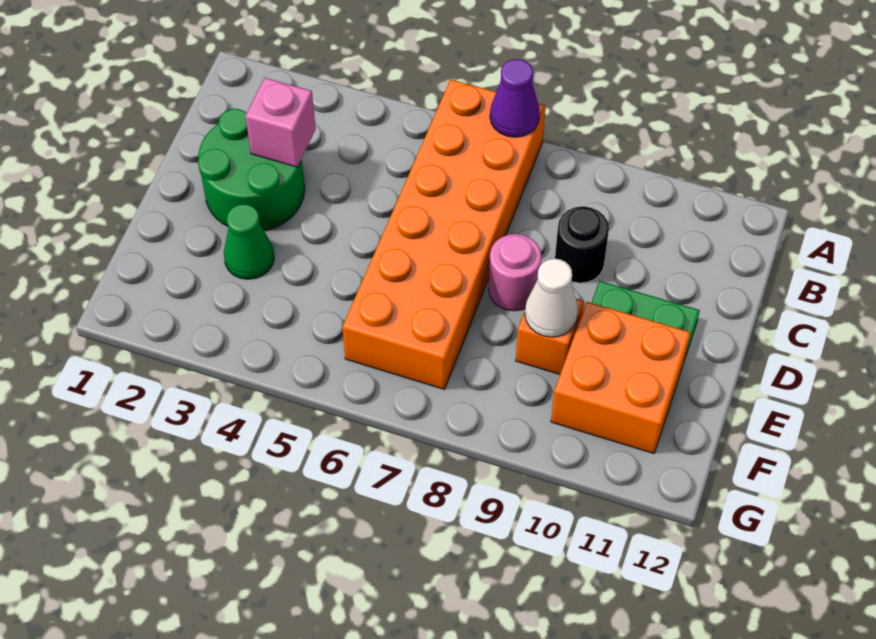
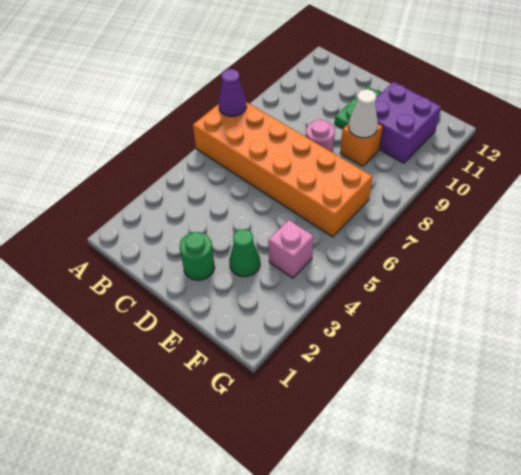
green 2x2 round brick [198,109,305,231] -> green 1x1 round brick [180,232,215,280]
pink 1x1 brick [245,78,316,167] -> pink 1x1 brick moved to [268,220,314,278]
black 1x1 round brick [555,206,609,283] -> none
orange 2x2 brick [551,302,690,454] -> purple 2x2 brick [375,82,441,163]

